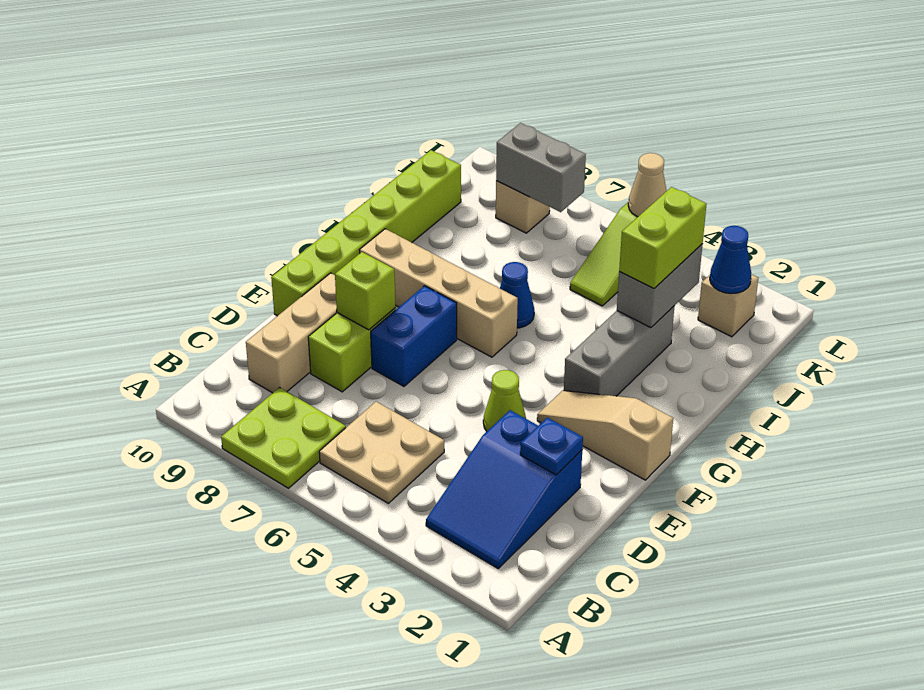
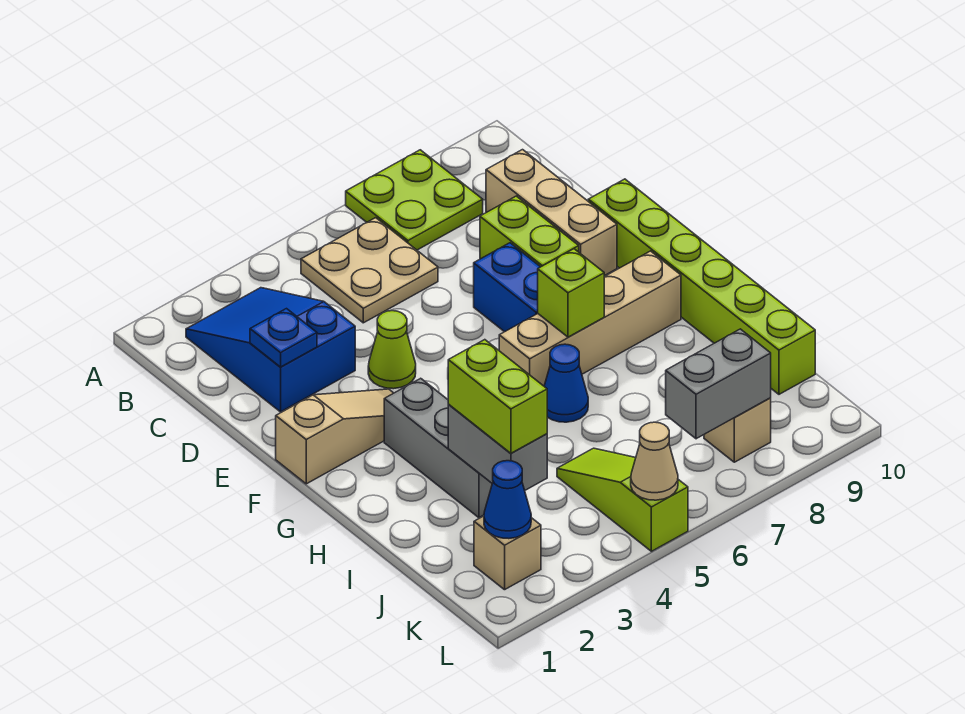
lime 1x1 brick [335,252,395,330] -> lime 1x1 brick moved to [538,249,604,337]

